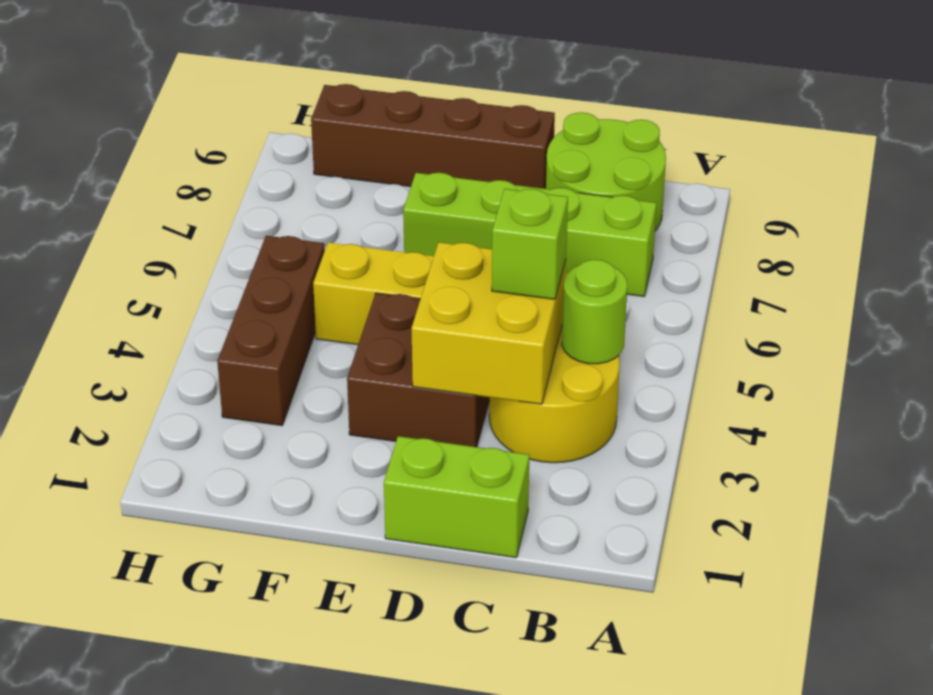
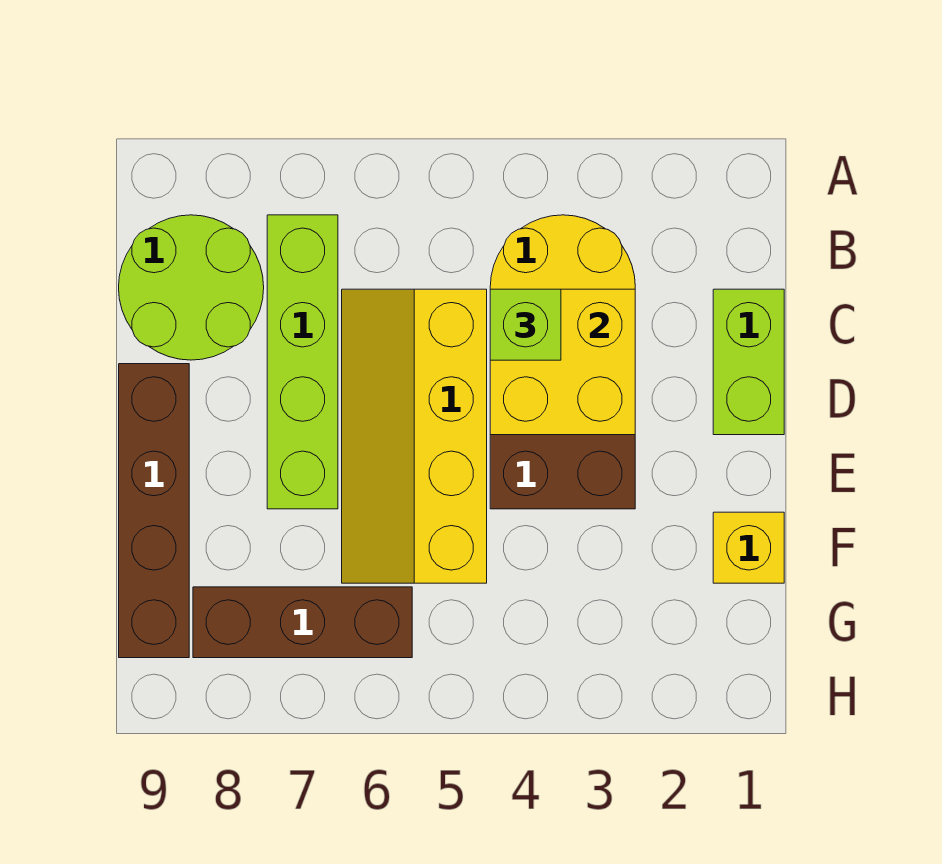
lime 1x1 round brick [562,260,627,364] -> none
none -> yellow 1x1 brick [713,512,784,583]
brown 1x3 brick [217,236,325,426] -> brown 1x3 brick moved to [193,587,412,658]

